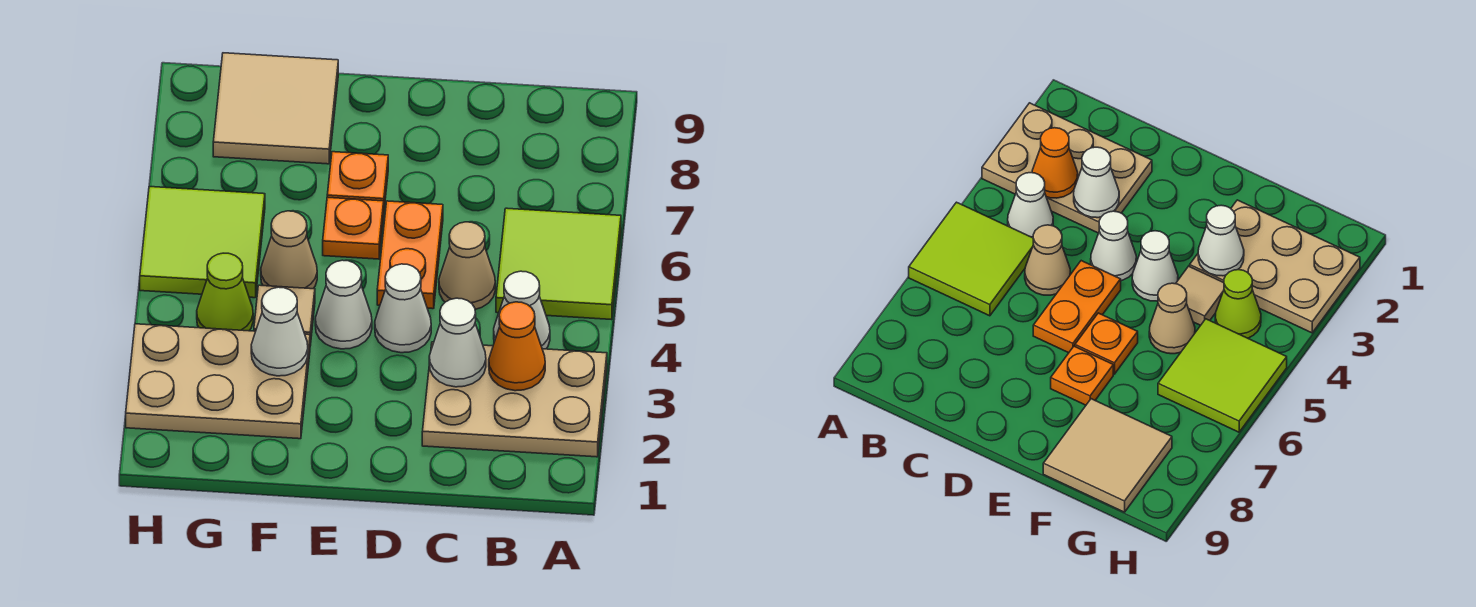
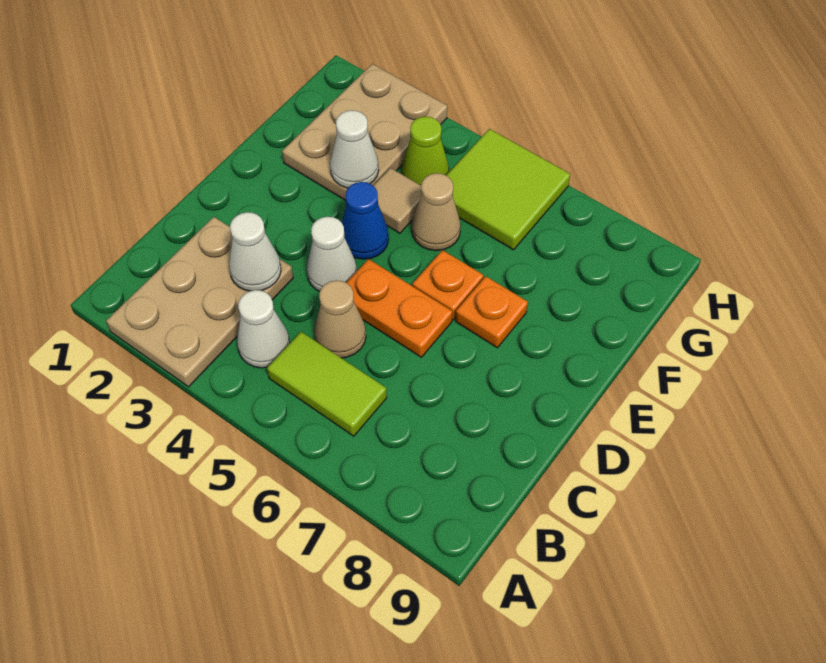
lime 2x2 tile [496,208,621,320] -> lime 1x2 tile [267,332,387,436]
orange 1x1 cone [489,302,545,391] -> none
white 1x1 cone [315,260,372,349] -> blue 1x1 cone [342,182,389,259]
tan 2x2 tile [213,53,338,164] -> none

